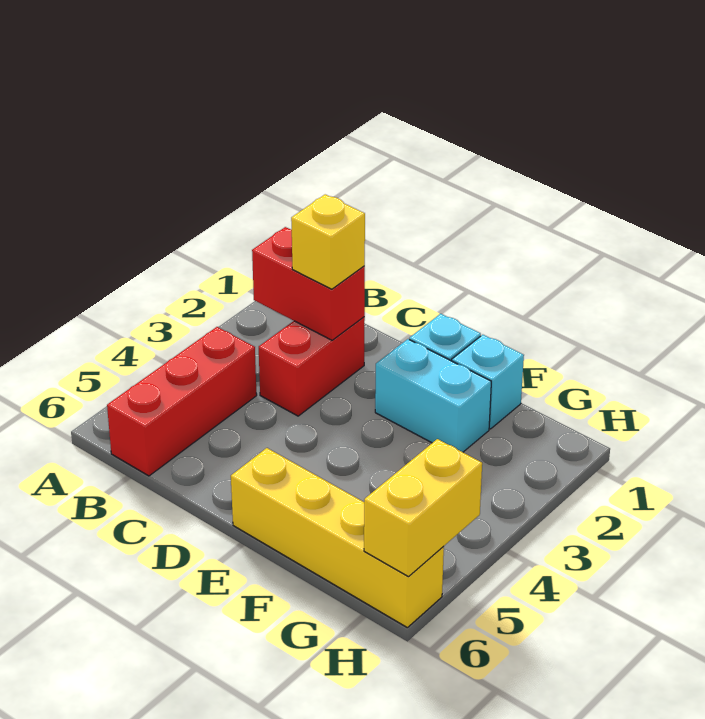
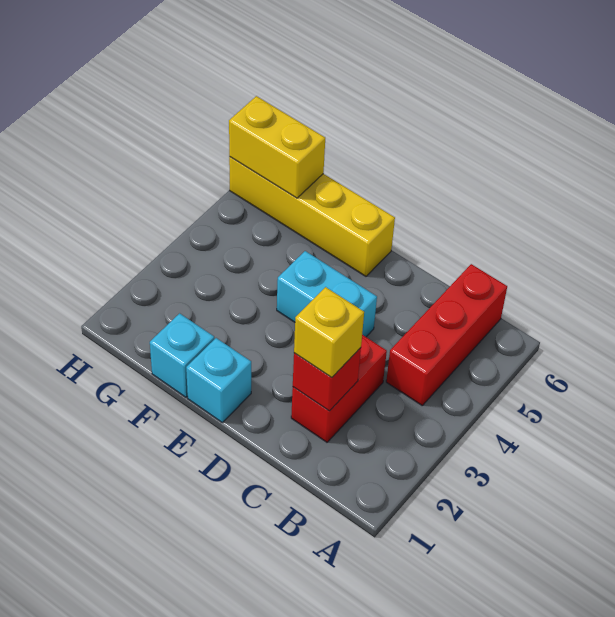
red 1x2 brick [252,227,365,340] -> red 1x1 brick [293,348,361,411]
cyan 1x2 brick [375,339,491,452] -> cyan 1x2 brick moved to [277,251,377,337]
yellow 1x2 brick [364,439,482,577] -> yellow 1x2 brick turned to [229,96,325,198]

